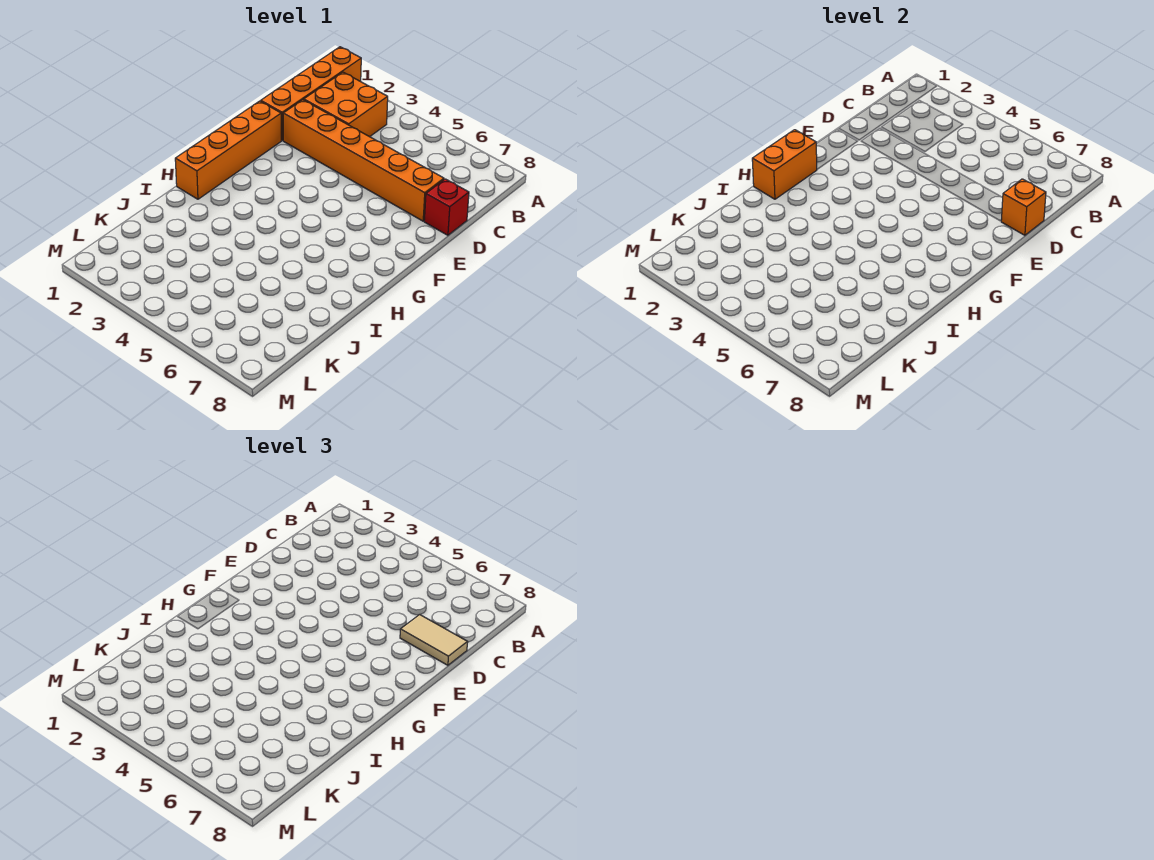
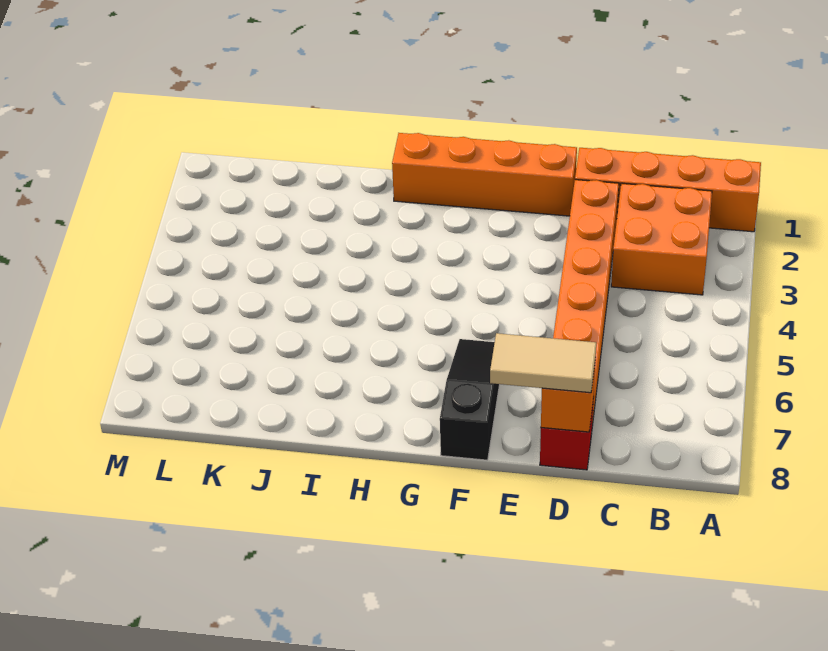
tan 1x2 tile [400,615,468,665] -> tan 1x2 tile turned to [490,333,596,393]
none -> black 1x3 slope [440,339,500,460]
orange 1x2 brick [752,130,817,199] -> none

